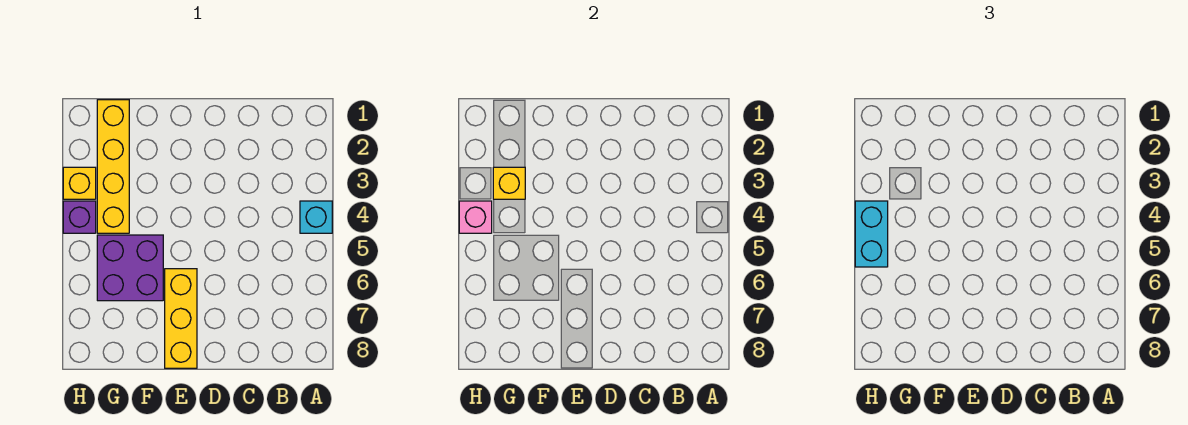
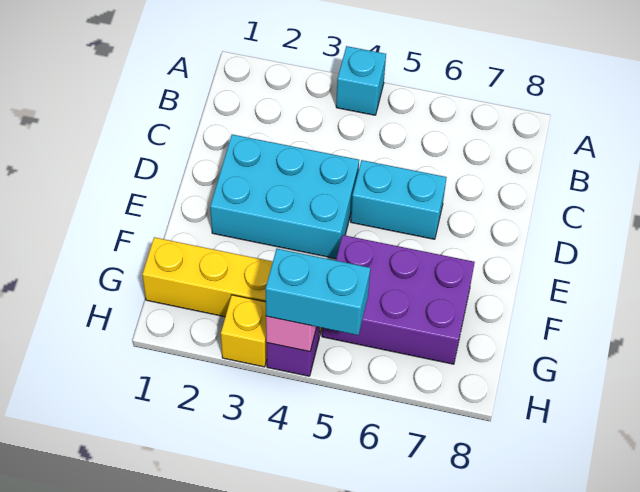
none -> cyan 2x3 brick [210,135,359,259]
none -> cyan 1x2 brick [351,160,447,239]
yellow 1x3 brick [165,269,197,368] -> none
purple 2x2 brick [97,235,163,301] -> purple 2x3 brick [322,235,475,364]
yellow 1x1 brick [493,167,525,199] -> none

